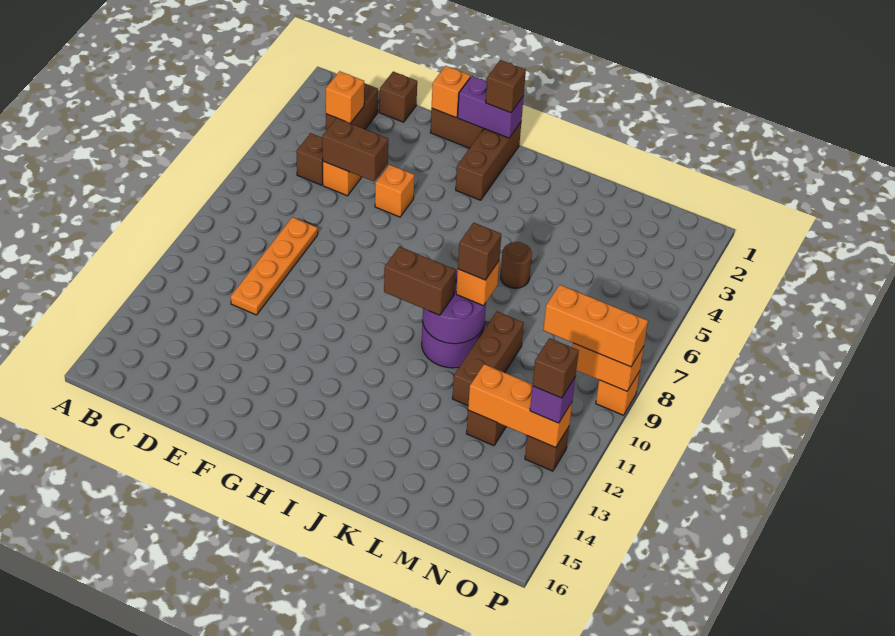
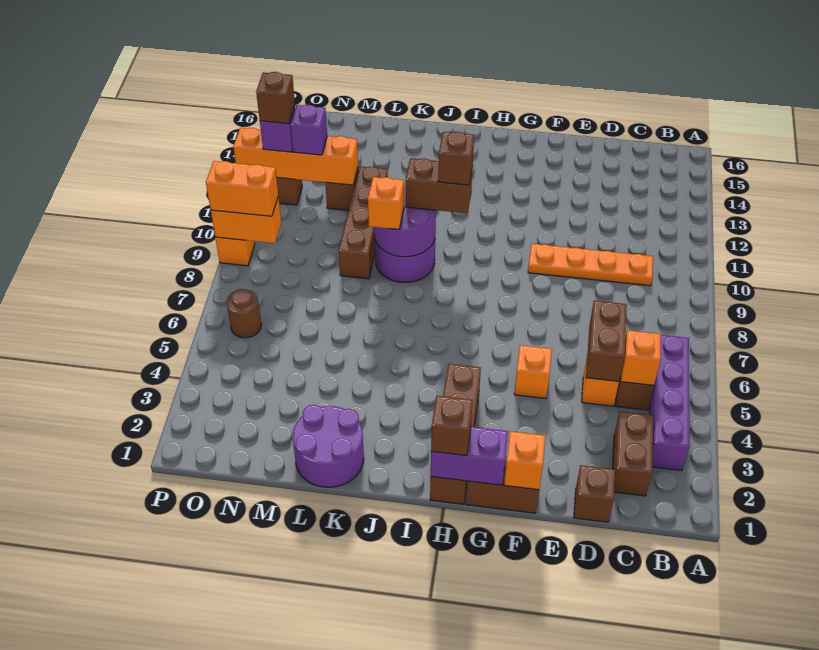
none -> purple 1x4 brick [649,335,689,471]
orange 1x1 brick [326,71,364,123] -> orange 1x1 brick moved to [621,330,661,385]
brown 1x2 brick [322,118,388,181] -> brown 1x2 brick turned to [586,301,627,381]
orange 1x4 plate [231,217,318,315] -> orange 1x4 plate turned to [528,244,653,286]
brown 1x3 brick [456,122,521,200] -> brown 1x4 brick [430,364,481,504]
none -> purple 2x2 round brick [293,405,364,487]
brown 1x1 round brick [501,242,532,288] -> brown 1x1 round brick moved to [227,289,261,338]
brown 1x1 brick [458,223,501,280] -> brown 1x1 brick moved to [438,132,474,185]
brown 1x3 brick [452,312,524,406] -> brown 1x4 brick [339,166,388,279]
orange 1x3 brick [468,364,572,448] -> orange 1x4 brick [233,128,358,185]
orange 1x3 brick [543,285,648,367] -> orange 1x2 brick [206,161,278,216]
none -> purple 1x1 brick [290,105,327,155]

